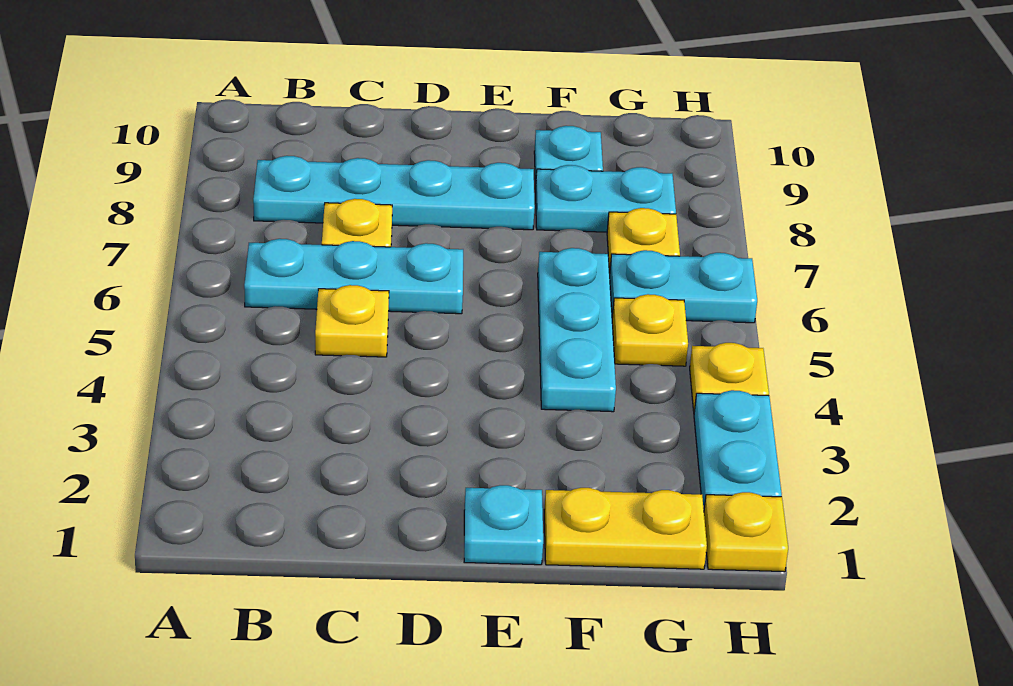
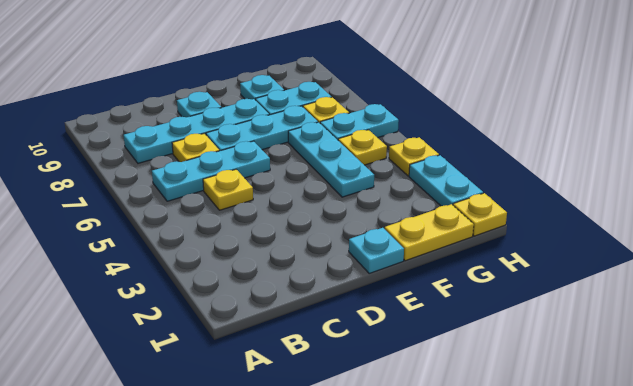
none -> cyan 1x3 plate [206,106,318,151]
none -> cyan 1x1 plate [177,92,221,117]

